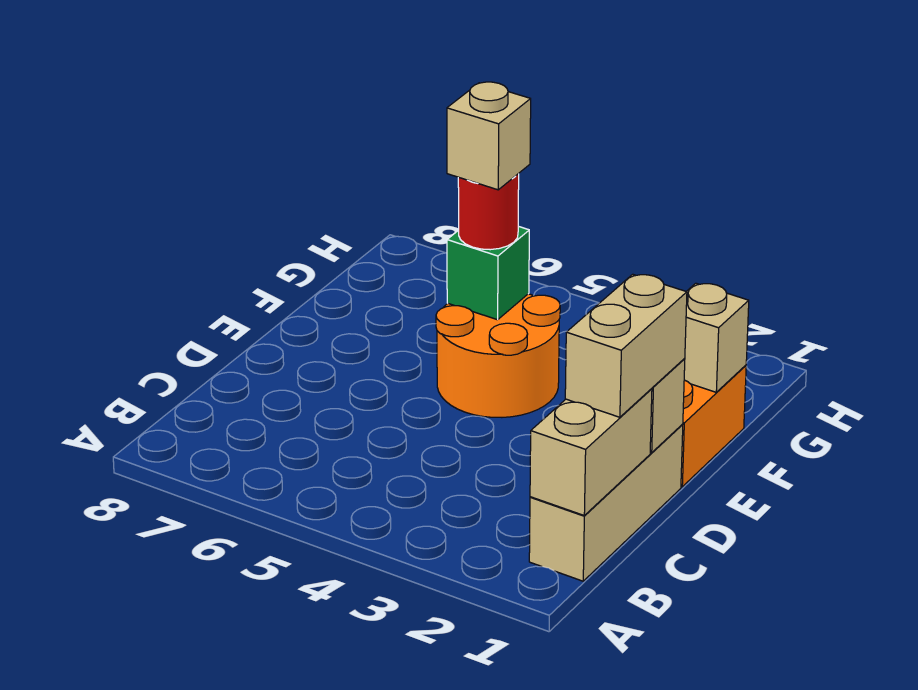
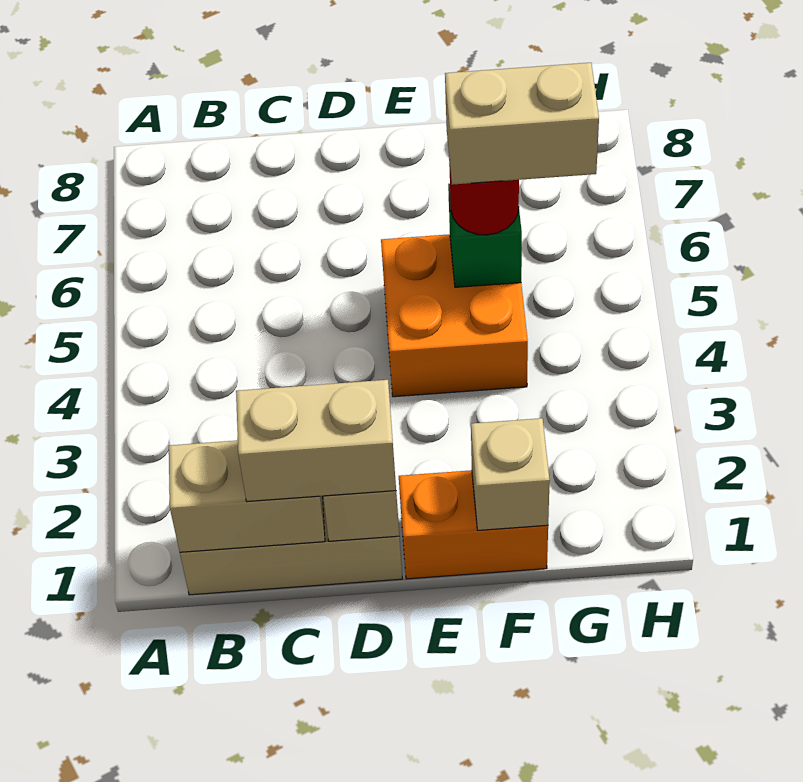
orange 2x2 round brick [436,294,560,417] -> orange 2x2 brick [381,234,528,397]
tan 1x1 brick [447,82,531,190] -> tan 1x2 brick [445,63,599,185]

